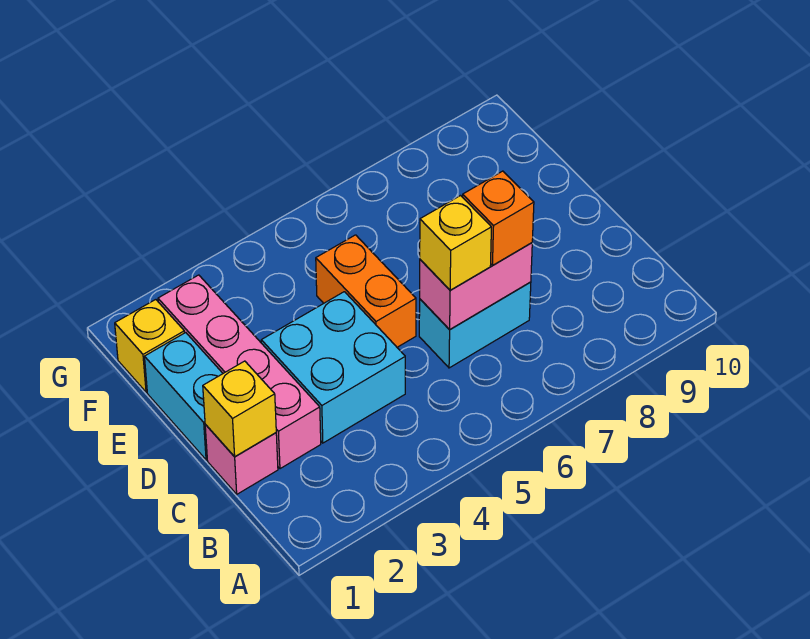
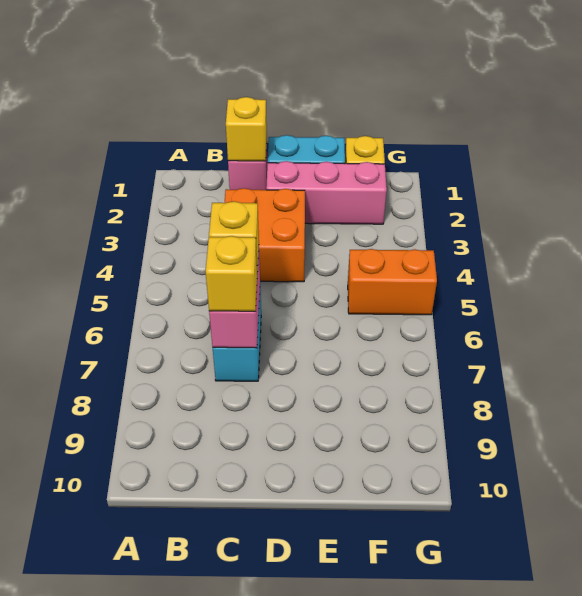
pink 1x4 brick [158,275,321,469] -> pink 1x3 brick [266,161,387,224]
cyan 2x2 brick [261,292,405,443] -> orange 2x2 brick [225,188,305,282]
orange 1x1 brick [463,171,534,265] -> yellow 1x1 brick [206,236,257,311]
orange 1x2 brick [316,235,416,347] -> orange 1x2 brick moved to [348,249,437,315]

